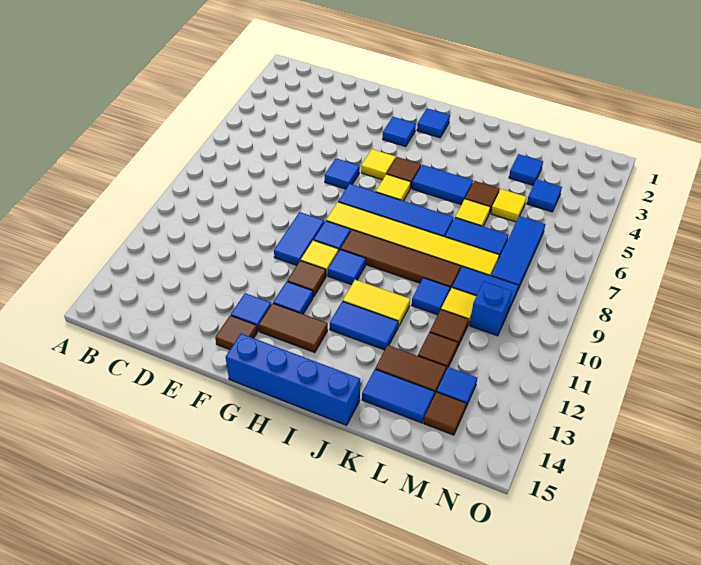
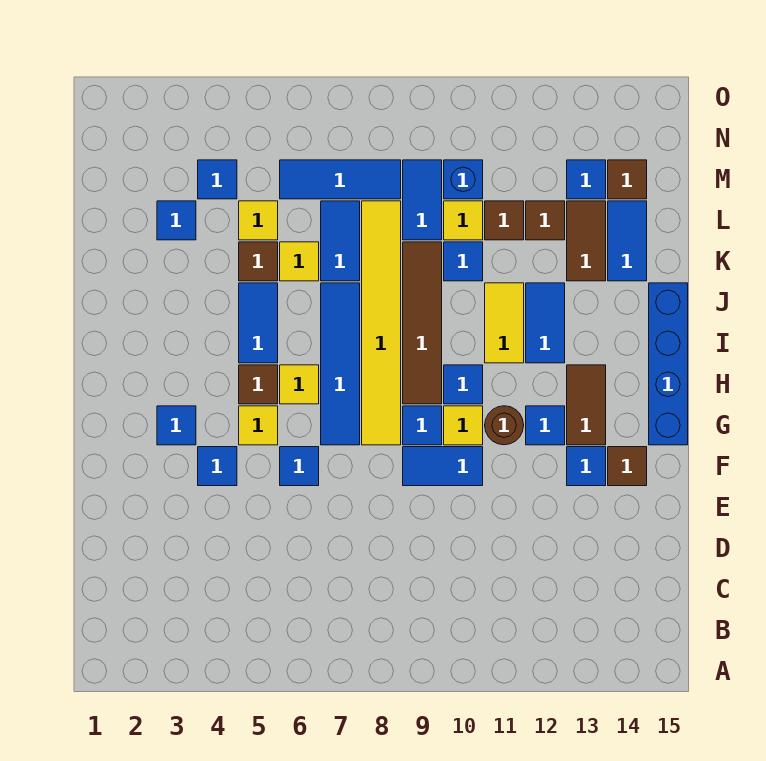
brown 1x1 tile [287,260,326,297] -> brown 1x1 round brick [485,406,524,445]
blue 1x1 tile [417,108,450,138] -> blue 1x1 tile moved to [198,447,237,486]

